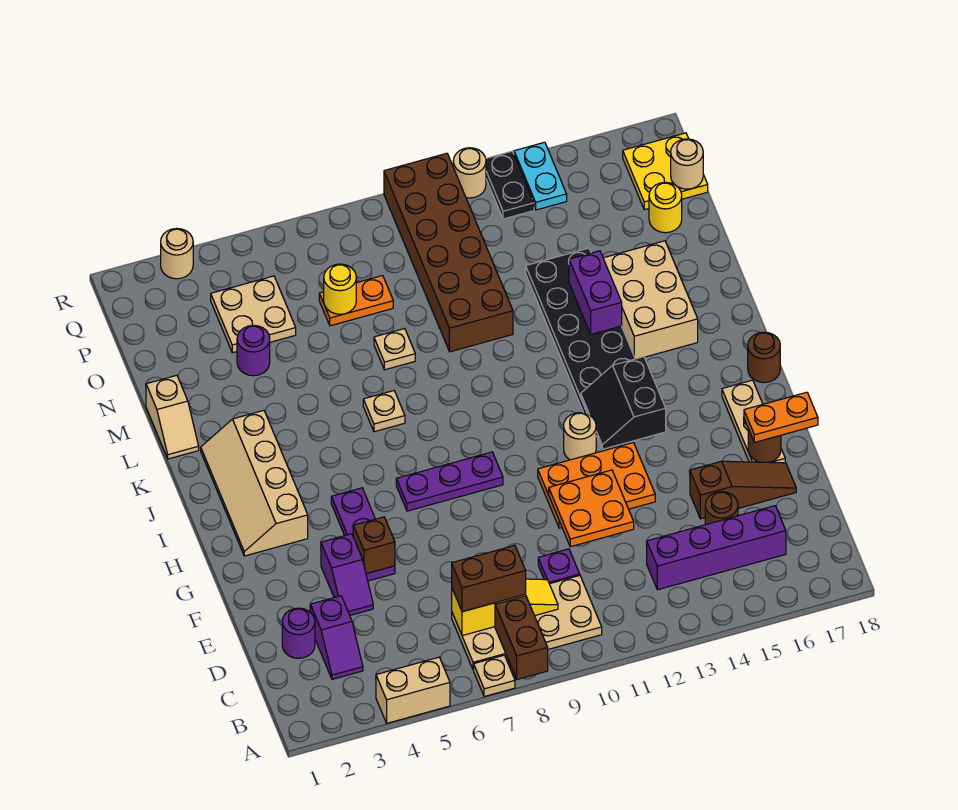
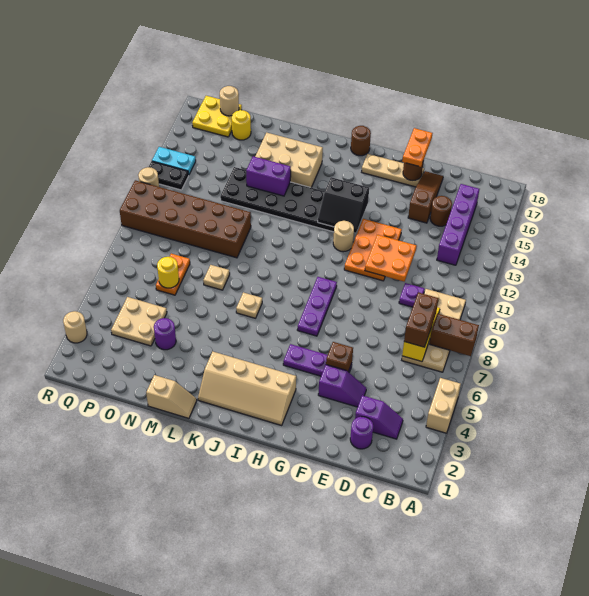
tan 1x1 plate [474,655,515,697] -> none

